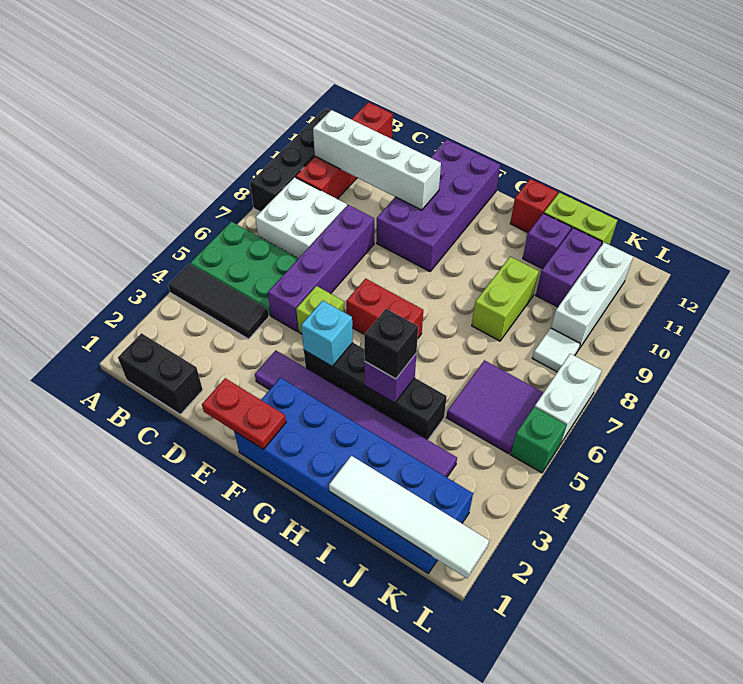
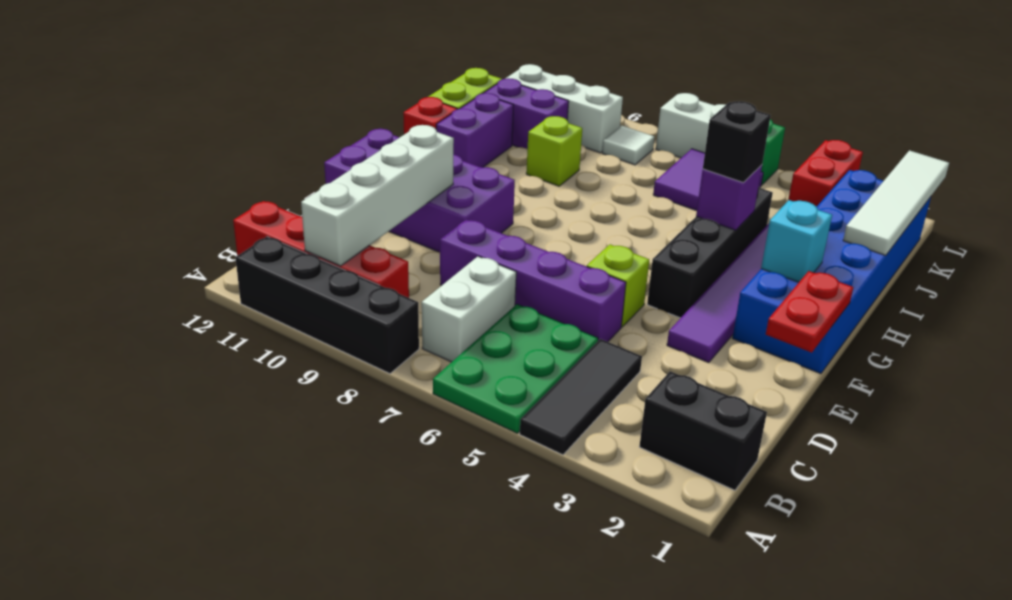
black 1x2 brick [118,333,203,414] -> black 1x2 brick turned to [639,371,767,490]
white 2x2 brick [256,177,347,258] -> white 1x2 brick [422,256,516,362]
cyan 1x1 brick [301,301,353,367] -> cyan 1x1 brick moved to [761,200,832,282]
red 1x2 brick [346,279,423,339] -> red 1x2 brick moved to [788,140,863,207]
lime 1x2 brick [472,257,539,341] -> lime 1x1 brick [526,116,582,186]
purple 1x1 brick [523,213,572,269] -> purple 1x2 brick [436,93,514,168]

